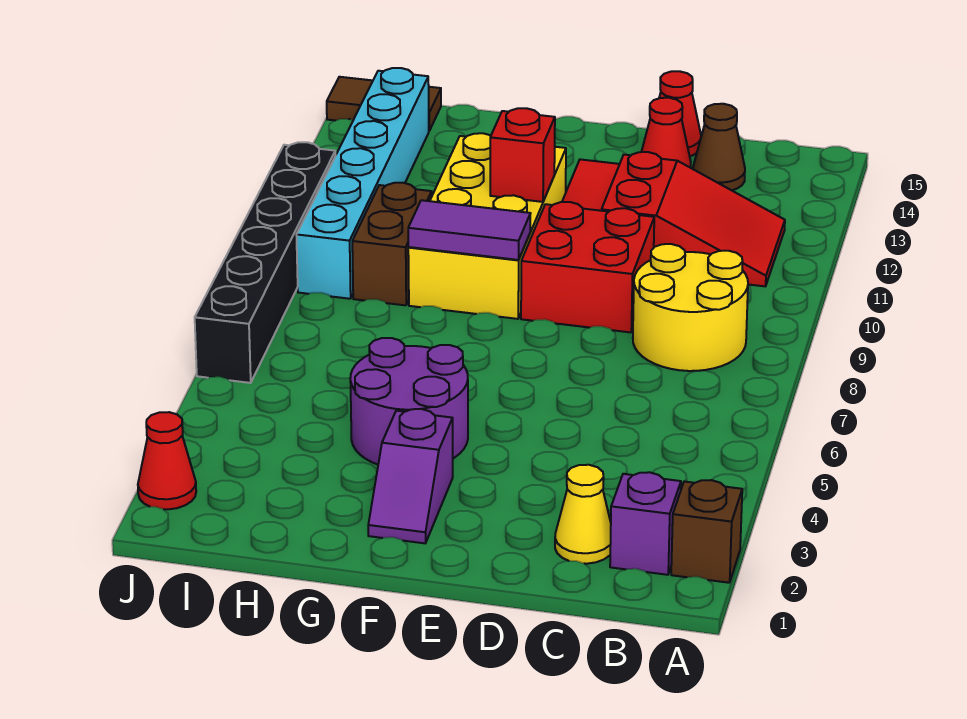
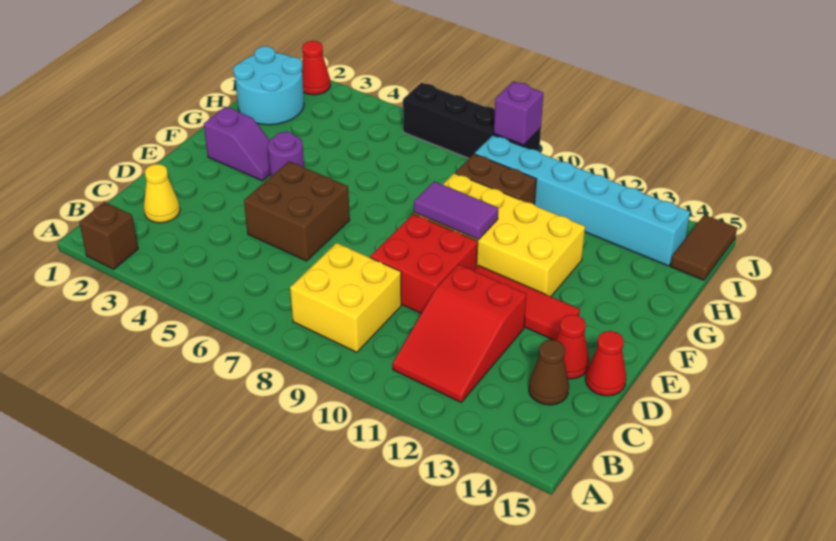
purple 1x1 brick [610,472,681,575] -> purple 1x1 brick moved to [494,81,543,145]
yellow 2x2 round brick [633,244,748,371] -> yellow 2x2 brick [290,243,401,352]
none -> brown 2x2 brick [244,161,350,261]
purple 1x2 slope [368,409,453,543] -> purple 1x2 slope turned to [204,107,270,181]
purple 2x2 round brick [350,338,468,464] -> purple 1x1 round brick [268,132,304,176]
purple 1x2 tile [408,200,531,260] -> purple 1x2 tile turned to [414,181,499,240]
red 1x1 brick [490,108,555,202] -> none
none -> cyan 2x2 round brick [233,46,304,125]
black 1x6 brick [195,142,336,383] -> black 1x4 brick [403,83,541,158]

